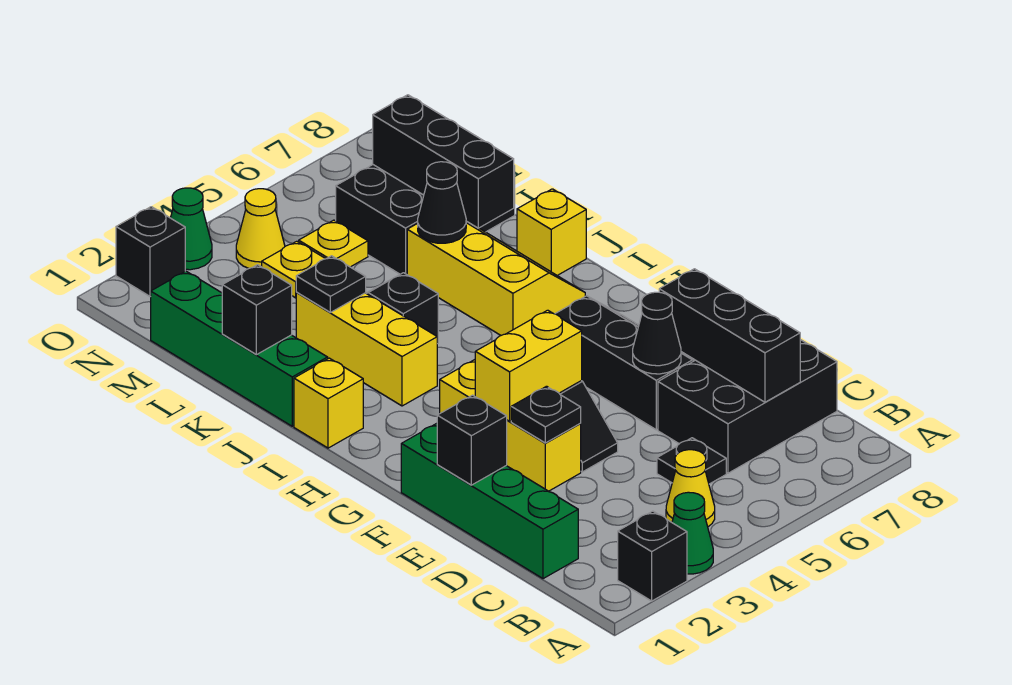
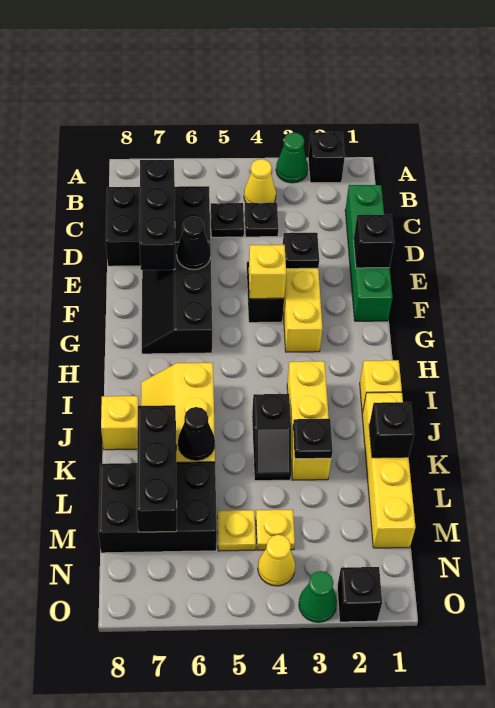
none -> black 1x1 plate [244,203,278,237]
yellow 1x2 brick [475,310,582,421] -> yellow 1x1 brick [249,245,286,299]
green 1x4 brick [151,271,328,426] -> yellow 1x4 brick [362,392,416,548]

